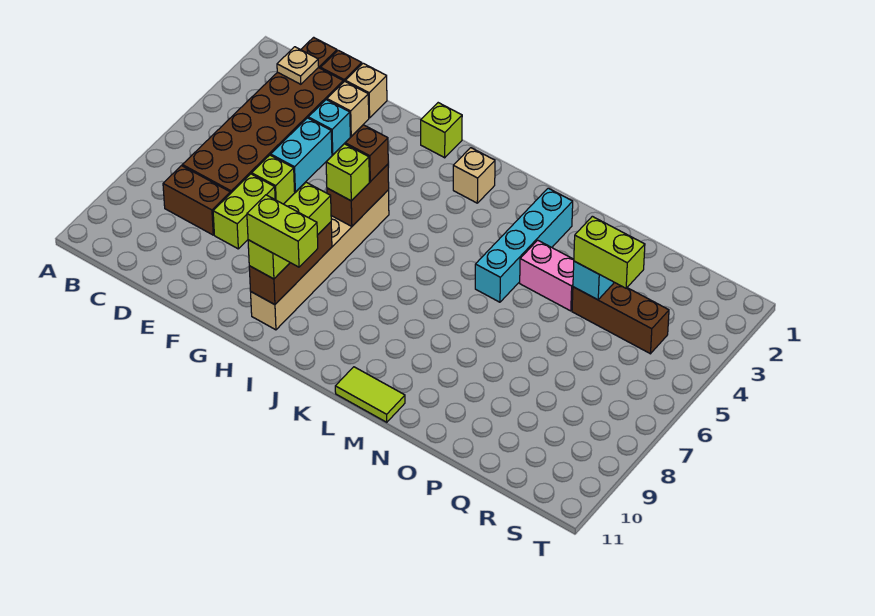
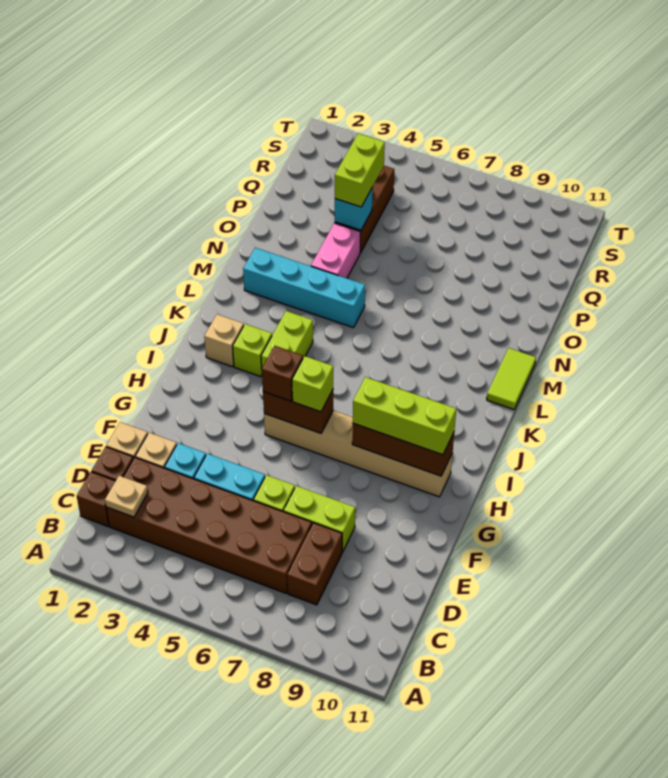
lime 1x1 brick [421,103,462,158] -> lime 1x1 brick moved to [233,324,272,377]
lime 1x2 brick [247,195,318,267] -> lime 1x2 brick moved to [261,311,313,368]

